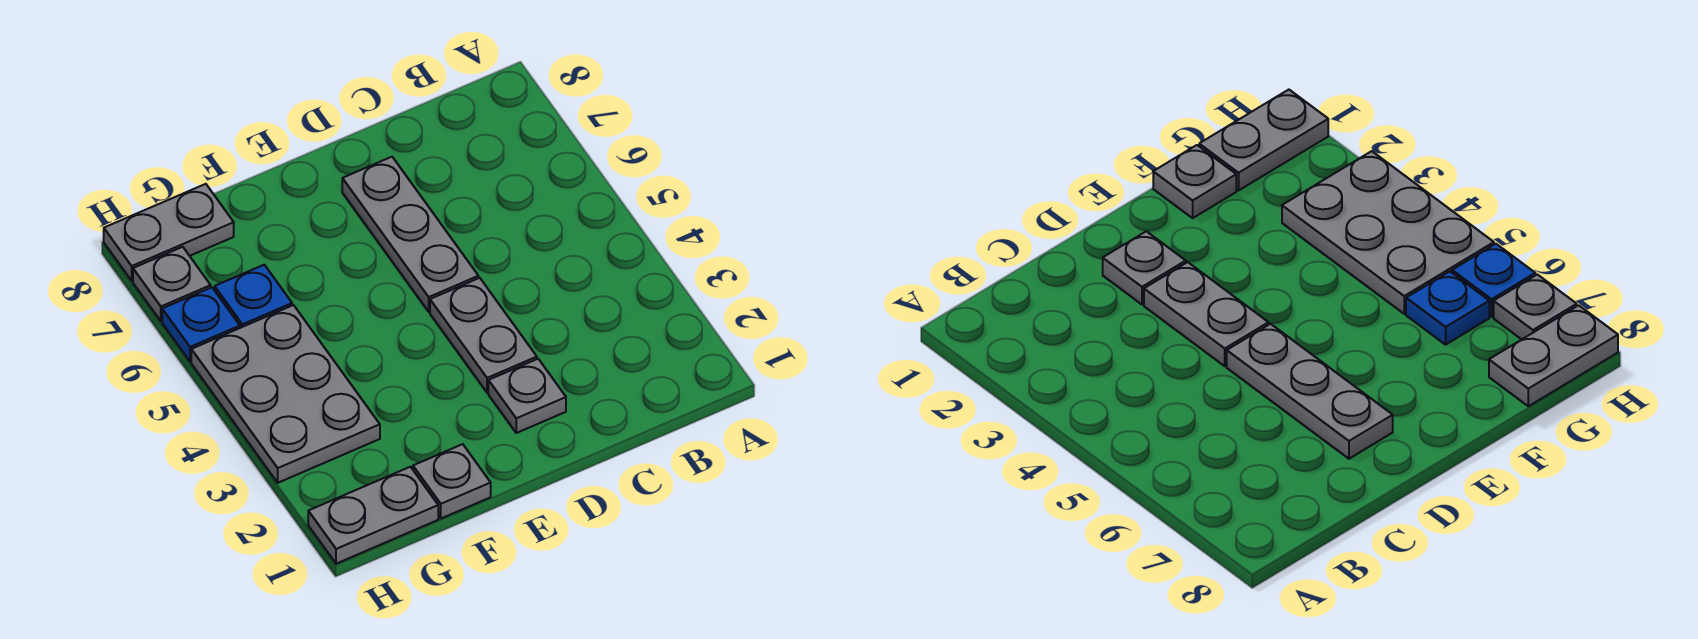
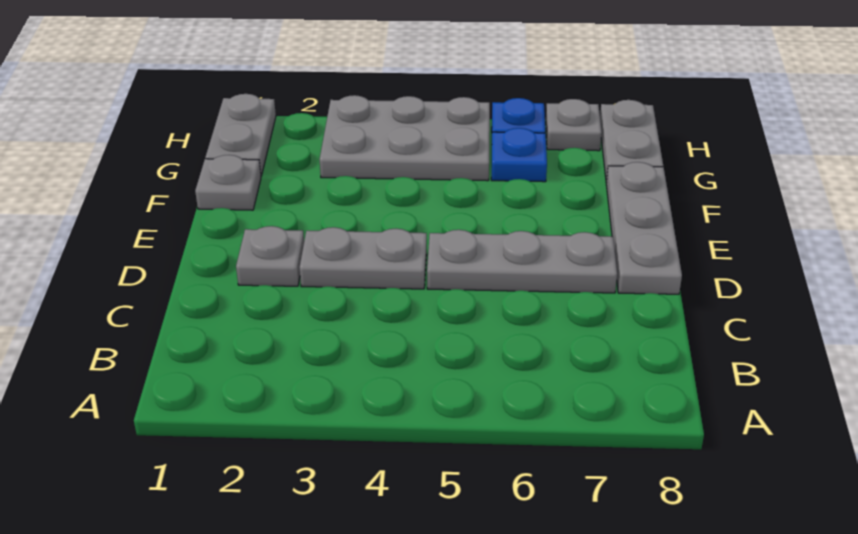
none -> grey 1x3 plate [606,162,682,294]

